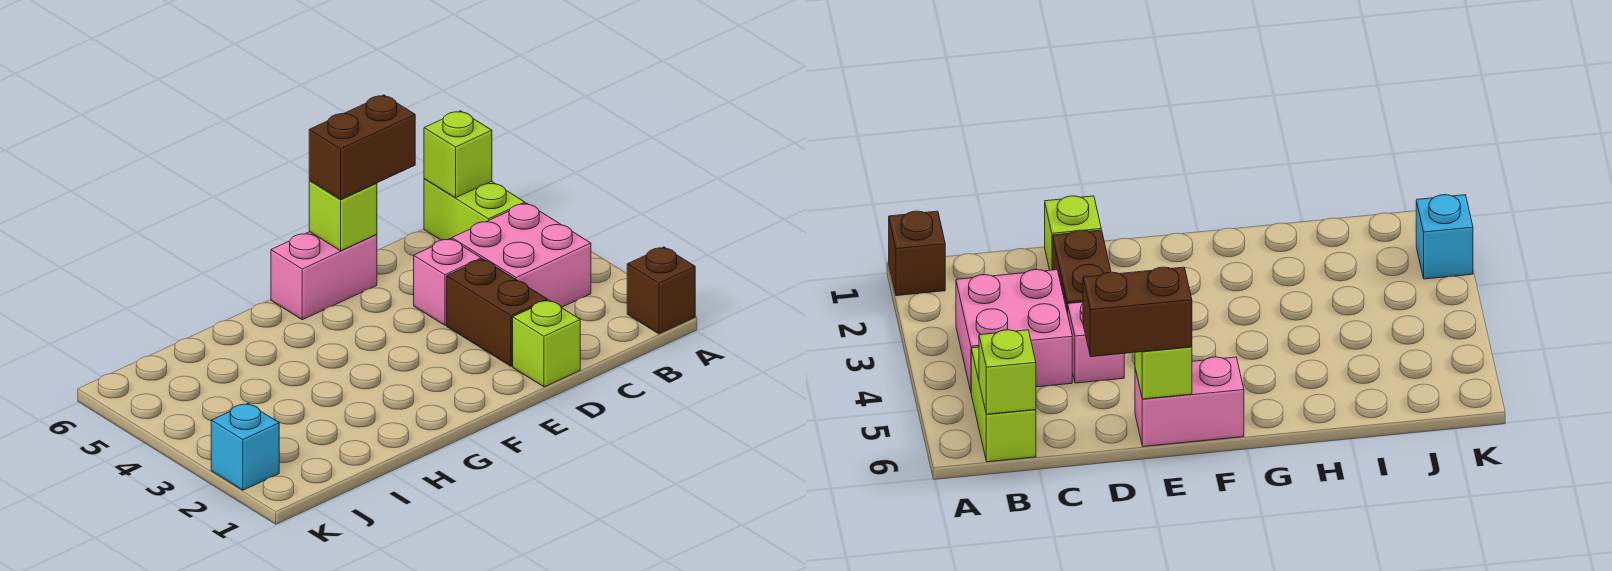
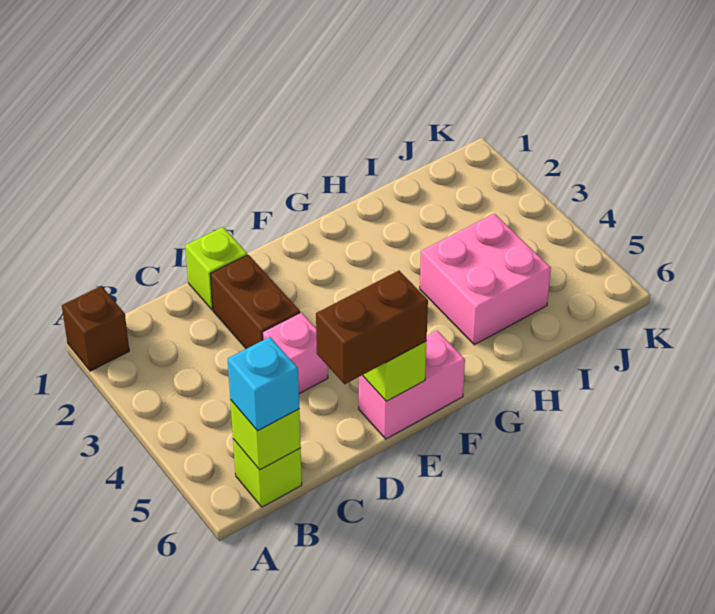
pink 2x2 brick [452,203,591,308] -> pink 2x2 brick moved to [420,214,551,345]
lime 1x2 brick [424,179,525,240] -> lime 1x1 brick [233,439,302,507]
cyan 1x1 brick [211,404,279,490] -> cyan 1x1 brick moved to [228,337,299,431]

